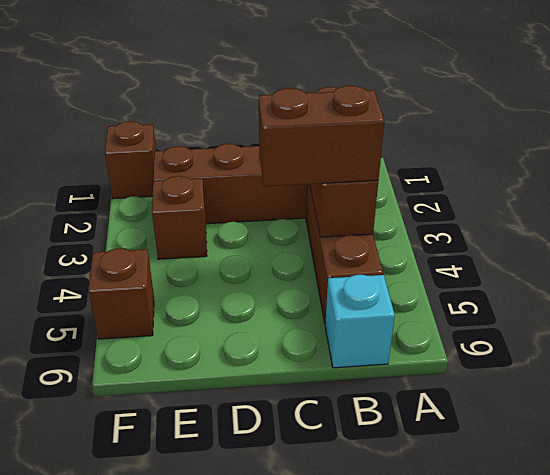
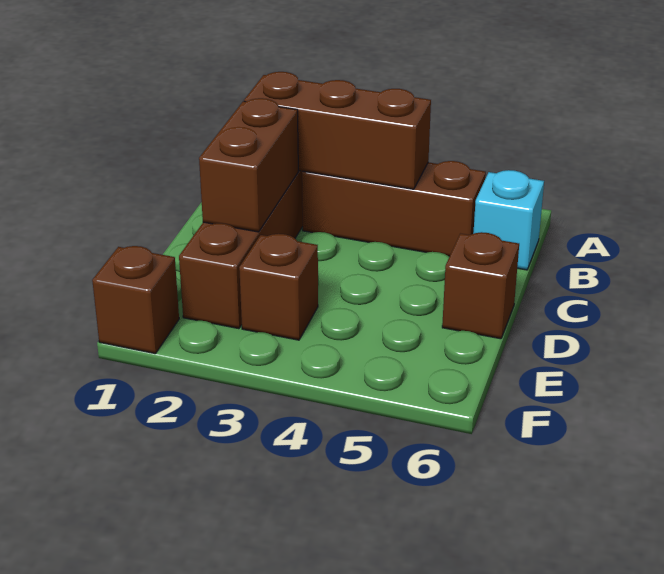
brown 1x2 brick [259,86,384,186] -> brown 1x2 brick moved to [199,98,298,232]
brown 1x1 brick [88,248,154,339] -> brown 1x1 brick moved to [442,232,519,339]

